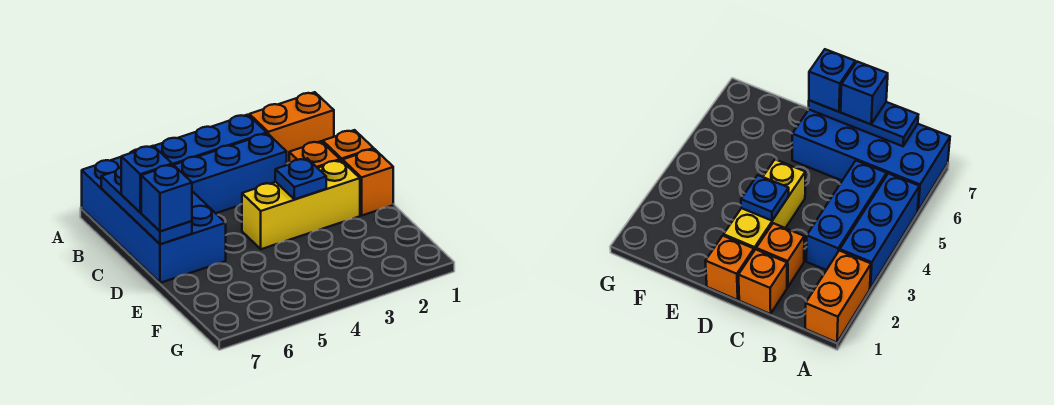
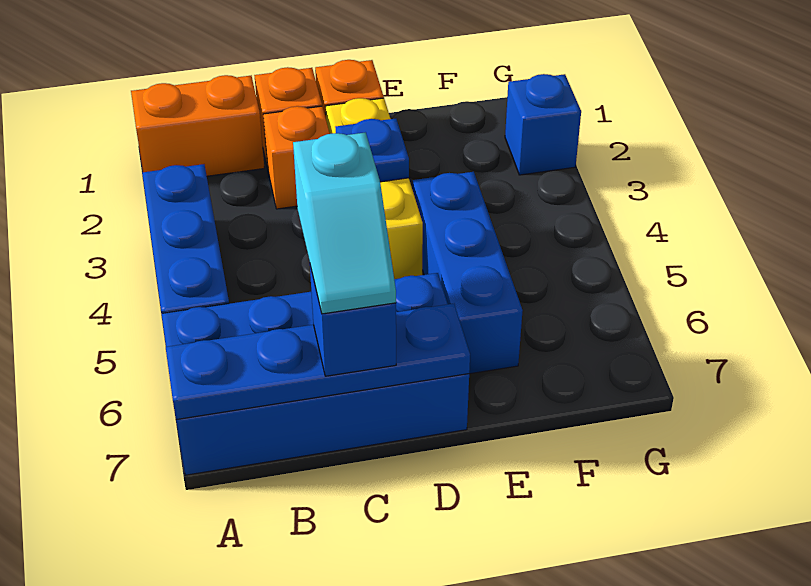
orange 1x2 brick [249,92,334,163] -> orange 1x2 brick turned to [131,75,264,176]
blue 1x3 brick [174,134,287,213] -> blue 1x3 brick moved to [413,172,523,374]
blue 1x3 plate [101,167,192,244] -> blue 1x4 plate [166,304,470,420]
none -> cyan 1x2 slope [293,133,396,314]
blue 1x1 brick [141,165,192,231] -> blue 1x1 brick moved to [505,74,581,175]

